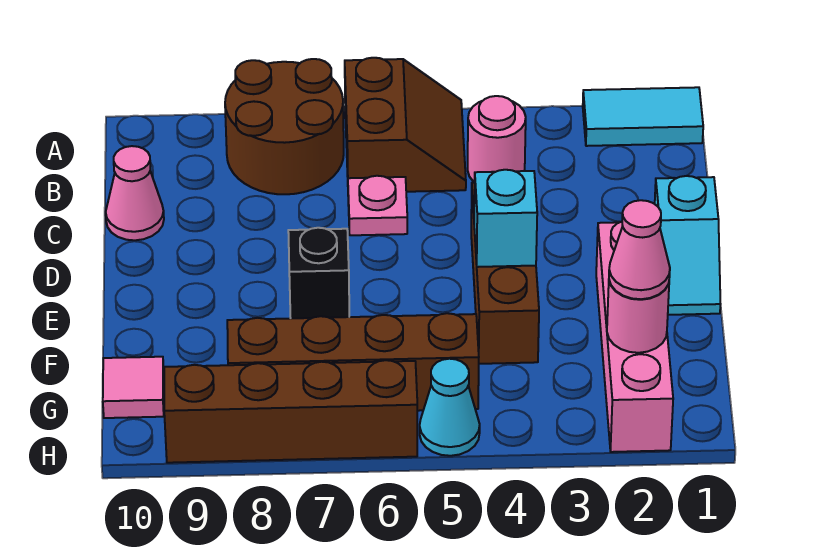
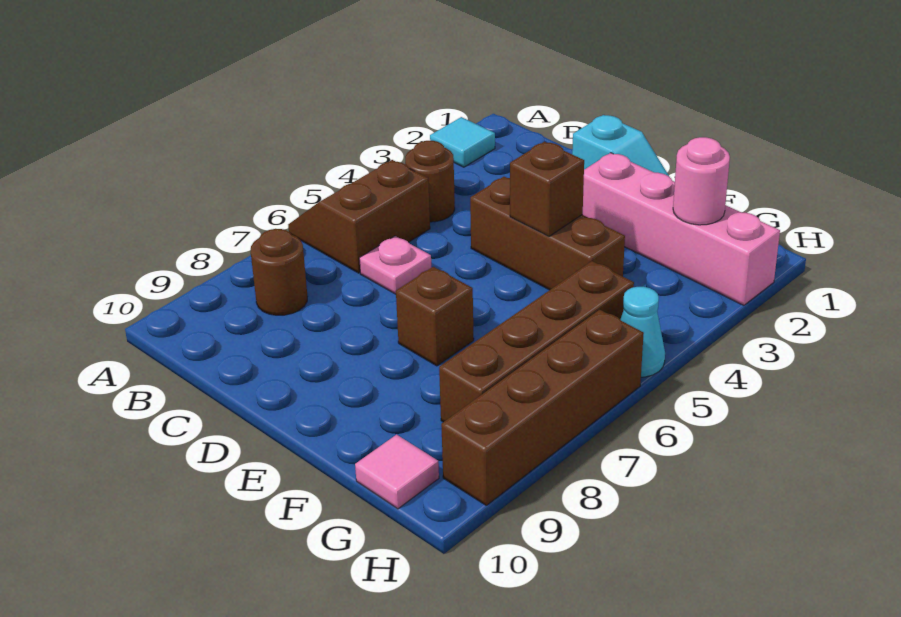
cyan 1x2 tile [583,87,703,146] -> cyan 1x1 tile [430,117,495,167]
brown 2x2 slope [345,58,466,192] -> brown 2x2 slope turned to [288,160,430,273]
brown 2x2 round brick [225,59,344,194] -> brown 1x1 round brick [251,229,307,315]
pink 1x1 round brick [468,96,526,182] -> brown 1x1 round brick [405,141,455,222]
pink 1x1 cone [106,146,164,240] -> none
cyan 1x1 brick [474,170,537,267] -> brown 1x1 brick [510,142,584,236]
black 1x1 brick [288,228,349,318] -> brown 1x1 brick [396,267,474,366]
pink 1x1 cone [609,200,670,299] -> none

